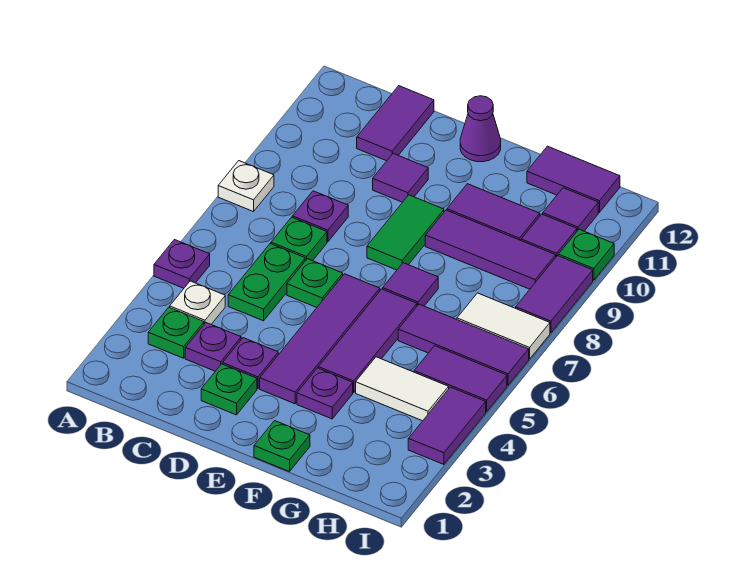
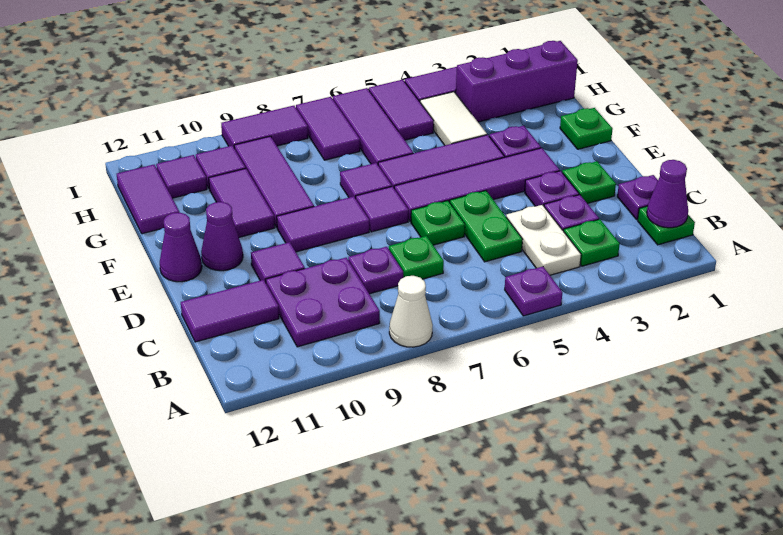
white 1x1 plate [218,161,274,212] -> white 1x1 cone [389,276,433,347]
none -> purple 1x1 cone [647,160,688,228]
white 1x1 plate [170,281,225,324] -> white 1x2 plate [506,205,581,275]
none -> purple 2x2 plate [266,258,380,347]
none -> purple 1x1 plate [617,175,658,220]
green 1x2 plate [228,244,305,321] -> green 1x2 plate turned to [450,191,523,262]
none -> purple 1x1 tile [356,186,409,232]
green 1x2 tile [367,195,444,270] -> purple 1x2 tile [277,196,369,252]
none -> purple 1x1 cone [201,202,243,271]
none -> purple 1x3 brick [456,41,578,122]
white 1x2 tile [457,293,550,359] -> purple 1x2 tile [296,97,360,160]
green 1x1 plate [558,229,614,280] -> green 1x1 plate moved to [638,206,695,245]

